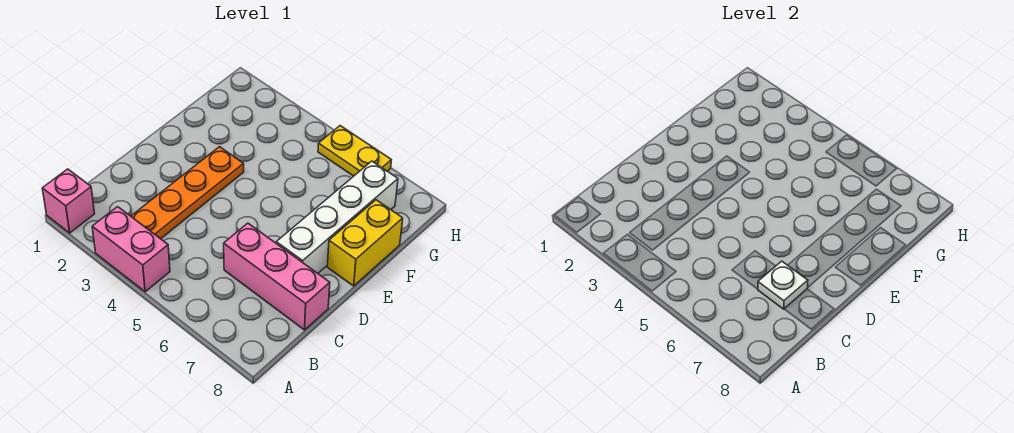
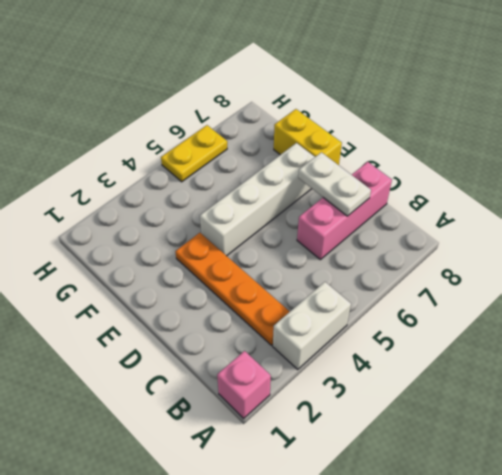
pink 1x2 brick [92,207,170,292] -> white 1x2 brick [273,282,351,369]
white 1x1 plate [758,261,808,309] -> white 1x2 plate [298,152,371,216]
white 1x4 brick [276,161,398,273] -> white 1x4 brick turned to [200,143,315,256]

